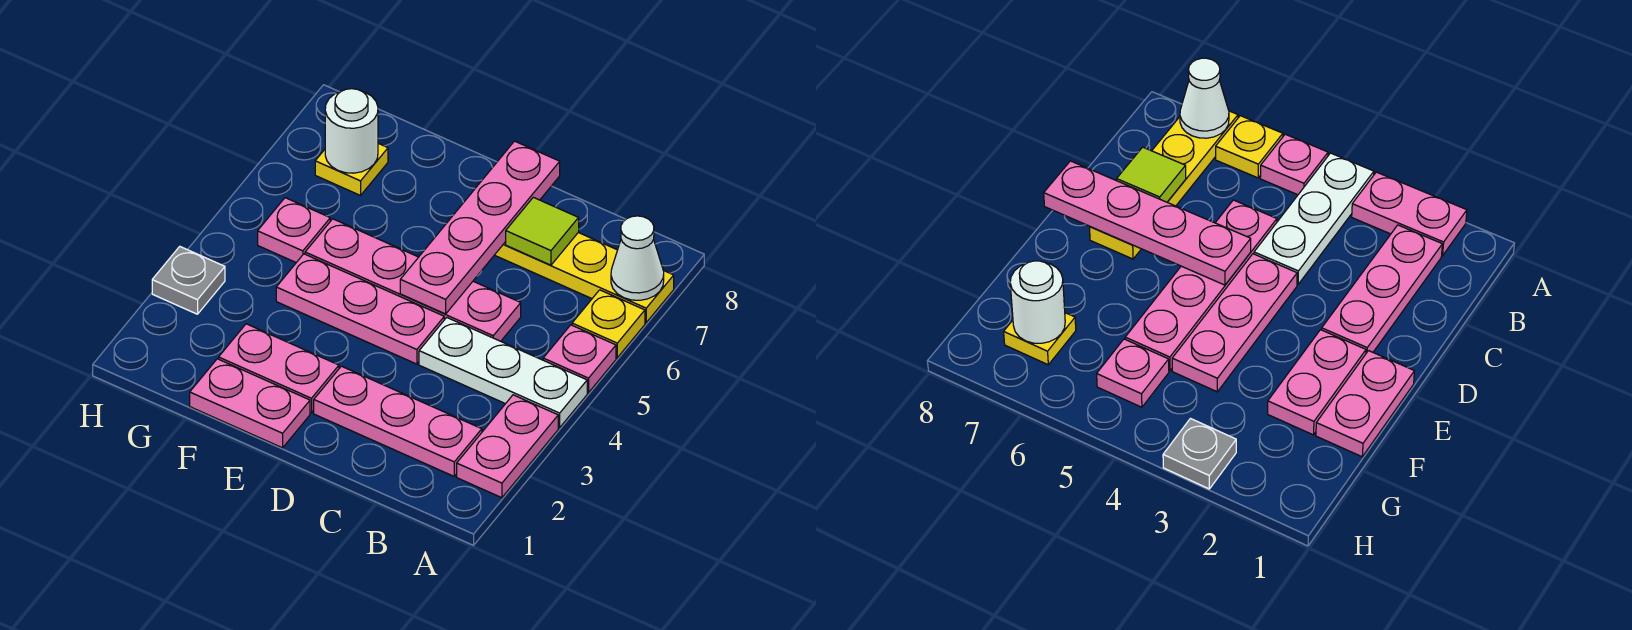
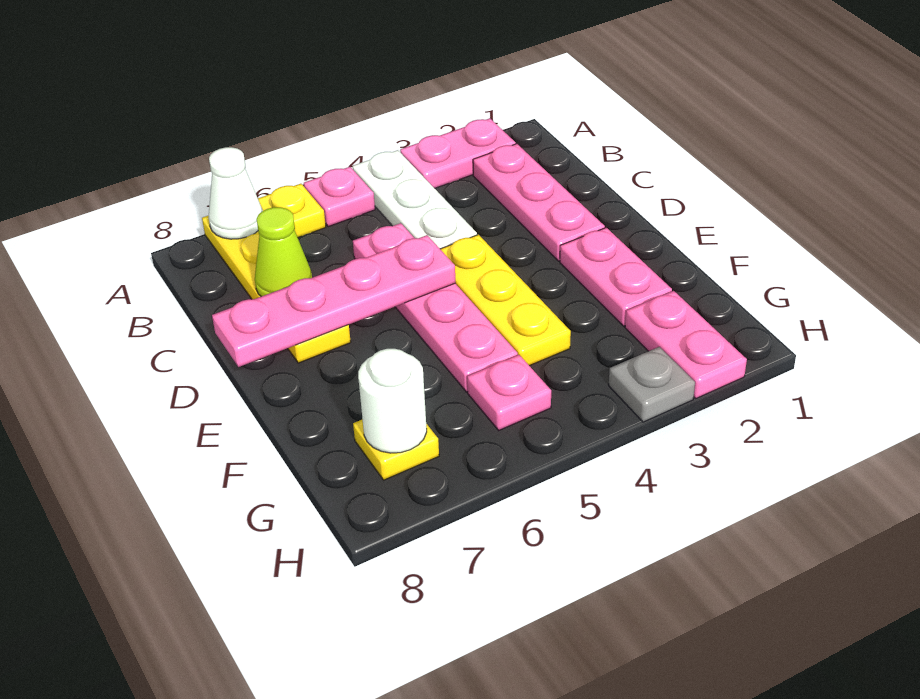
lime 1x1 tile [506,197,579,265] -> lime 1x1 cone [255,207,312,296]
pink 1x3 plate [276,254,444,364] -> yellow 1x3 plate [441,234,571,366]
pink 1x2 plate [190,359,310,448] -> pink 1x2 plate moved to [625,291,747,398]

